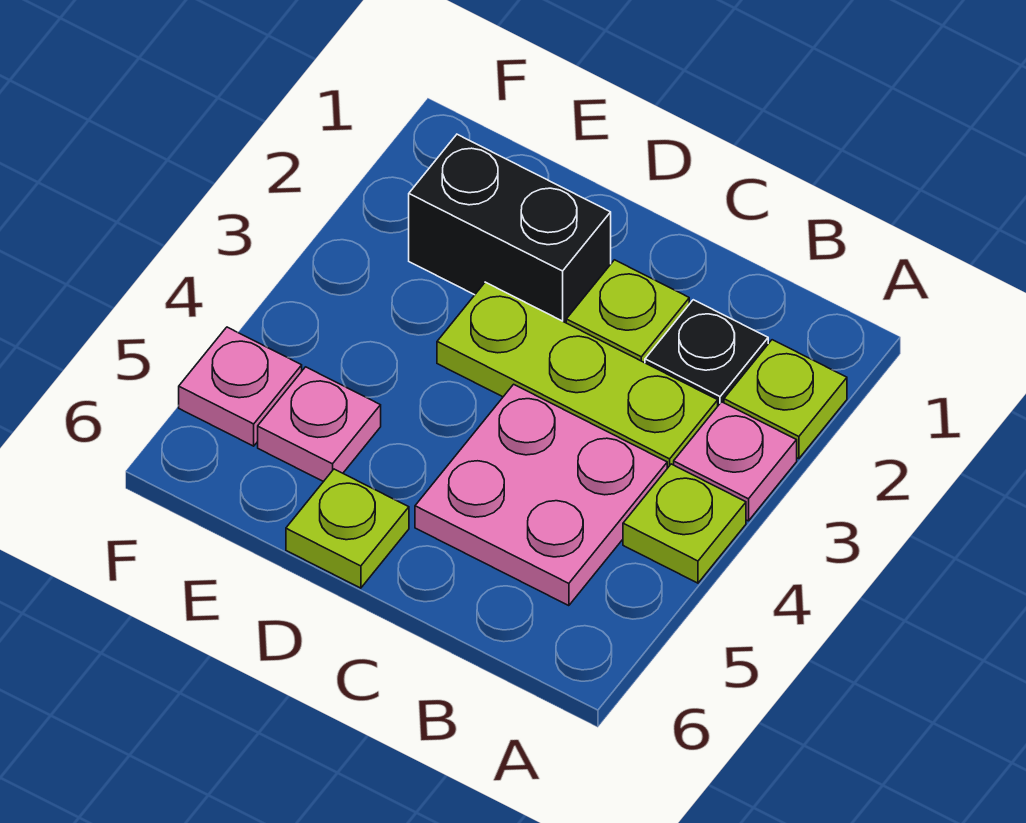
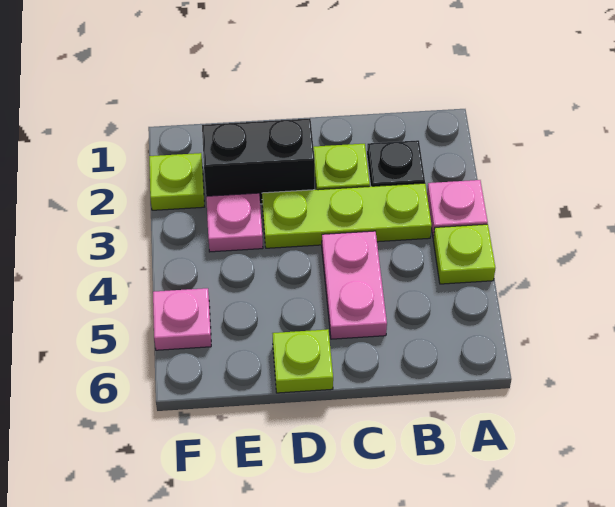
lime 1x1 plate [724,340,847,459] -> lime 1x1 plate moved to [149,153,204,210]
pink 2x2 plate [415,384,667,606] -> pink 1x2 plate [322,231,387,339]
pink 1x1 plate [258,367,381,482] -> pink 1x1 plate moved to [206,193,263,252]

